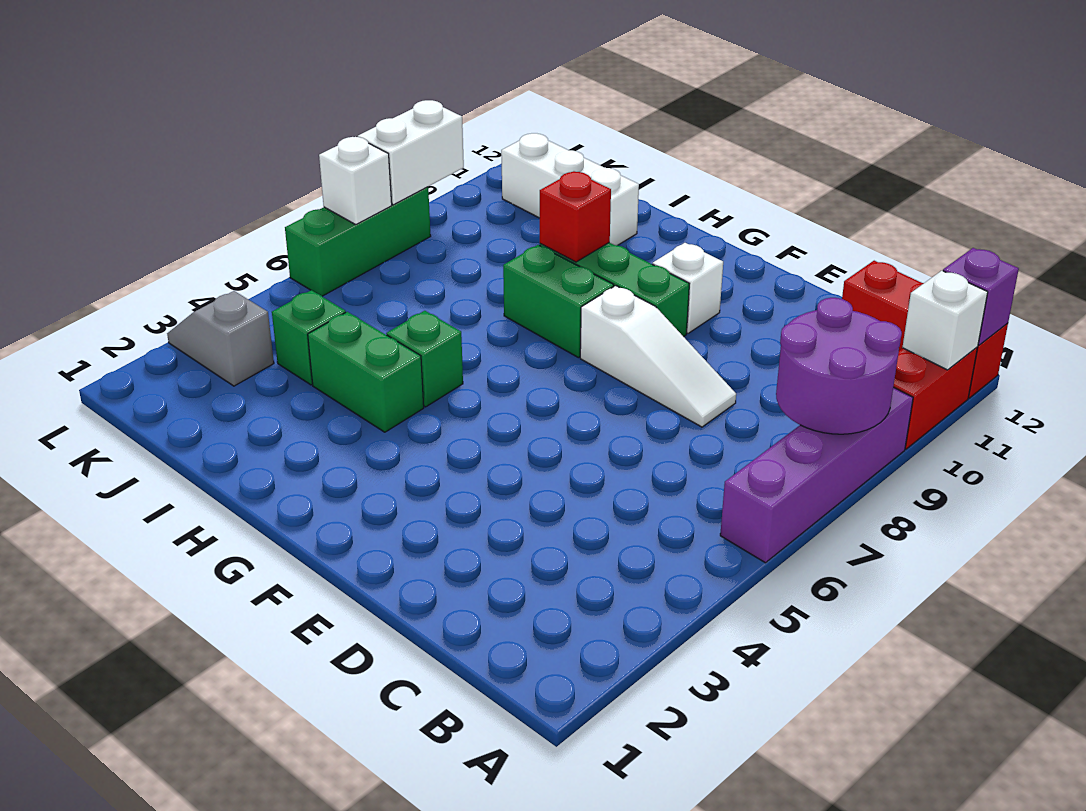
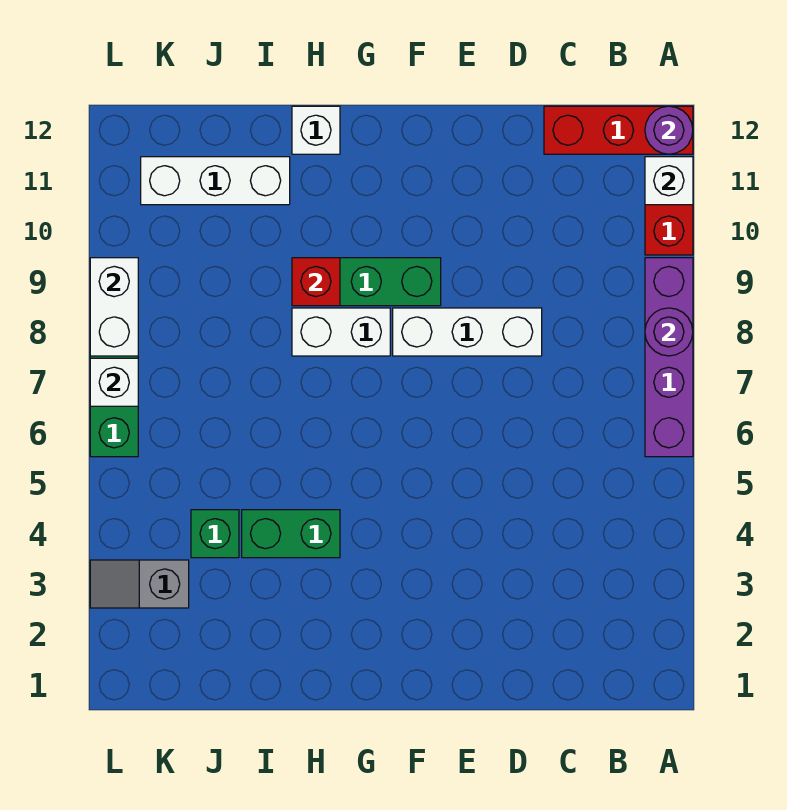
purple 2x2 round brick [776,298,902,434] -> purple 1x1 round brick [645,308,693,356]
purple 1x1 brick [943,248,1019,345] -> purple 1x1 round brick [645,106,693,154]
white 1x3 slope [580,286,736,427] -> white 1x3 brick [393,308,542,356]
white 1x1 brick [652,243,723,333] -> white 1x1 brick moved to [292,106,340,154]
green 1x2 brick [503,245,614,358] -> white 1x2 brick [292,308,390,356]
green 1x1 brick [386,311,463,407] -> none

